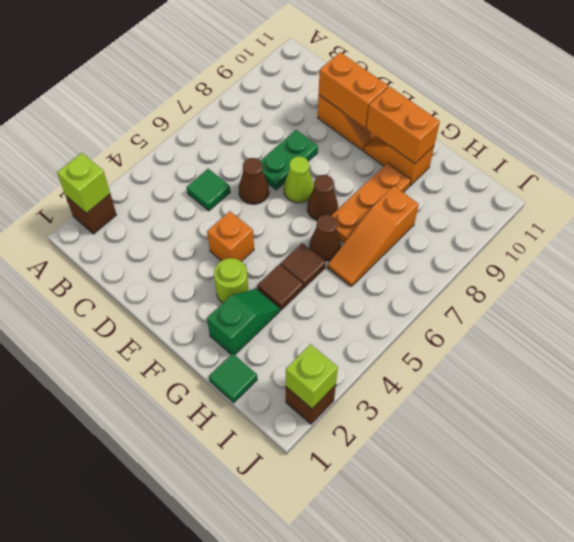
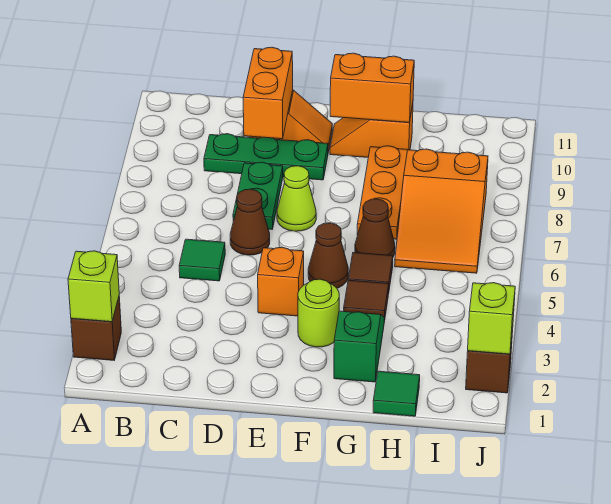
none -> green 1x3 plate [204,134,328,180]
orange 1x2 brick [319,52,388,128] -> orange 1x2 brick turned to [243,47,293,139]
brown 1x1 cone [307,175,338,220] -> brown 1x1 cone moved to [308,223,348,288]
orange 1x3 slope [328,186,419,286] -> orange 2x3 slope [395,149,488,273]

